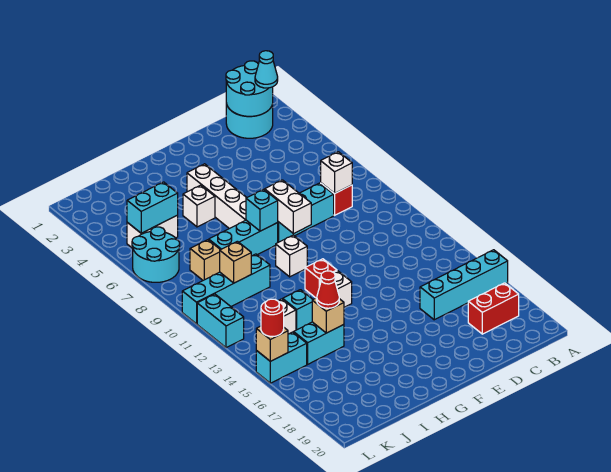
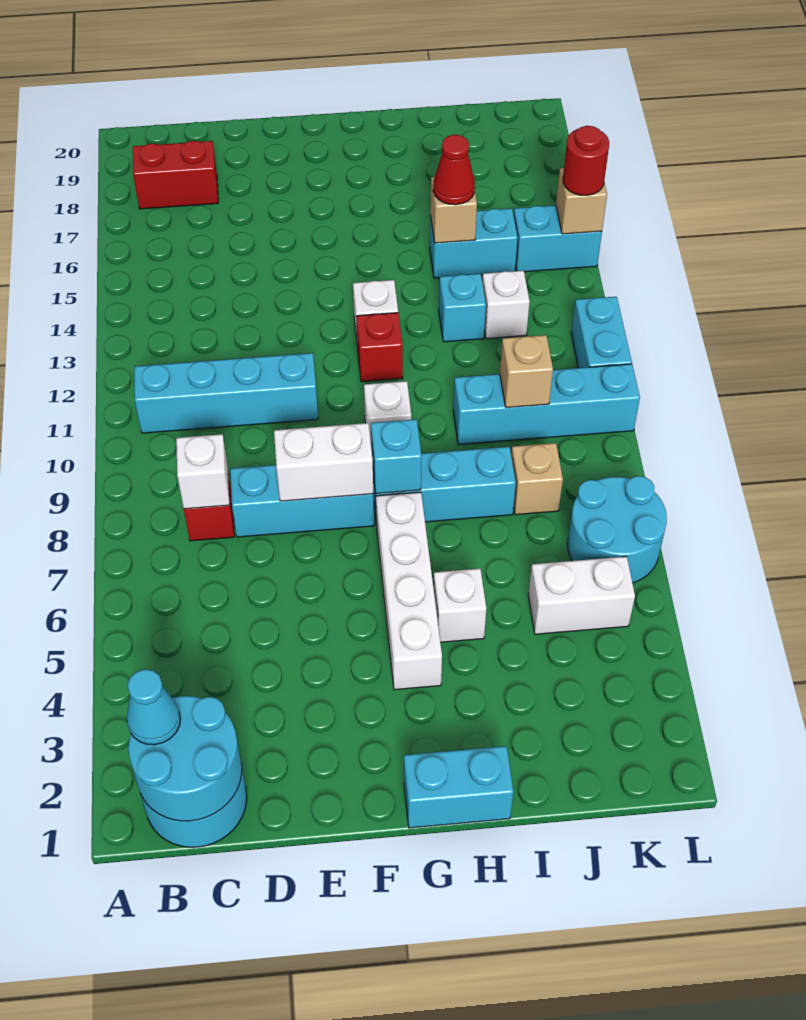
cyan 1x4 brick [420,250,508,320] -> cyan 1x4 brick moved to [134,353,318,433]
white 1x2 brick [265,180,311,234] -> white 1x2 brick turned to [274,423,373,501]
cyan 1x2 brick [127,182,178,233] -> cyan 1x2 brick moved to [404,746,514,828]

